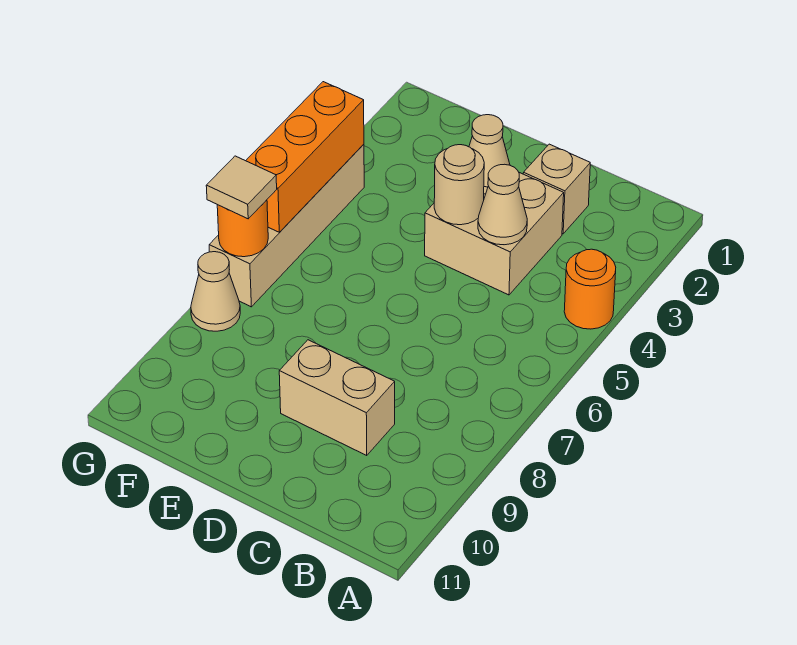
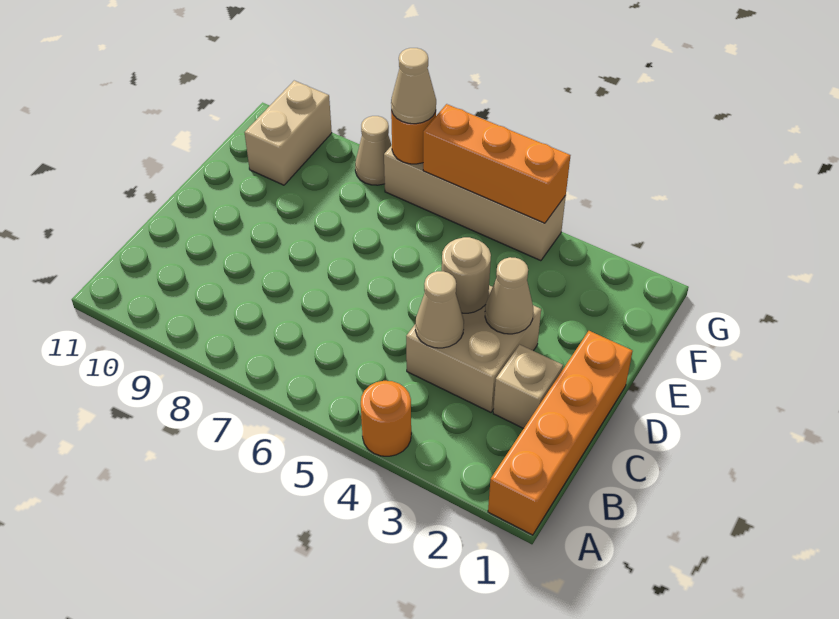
none -> orange 1x4 brick [488,331,633,535]
tan 1x2 brick [279,340,395,455] -> tan 1x2 brick moved to [244,81,332,185]
tan 1x1 tile [206,156,277,219] -> tan 1x1 cone [391,48,436,124]

